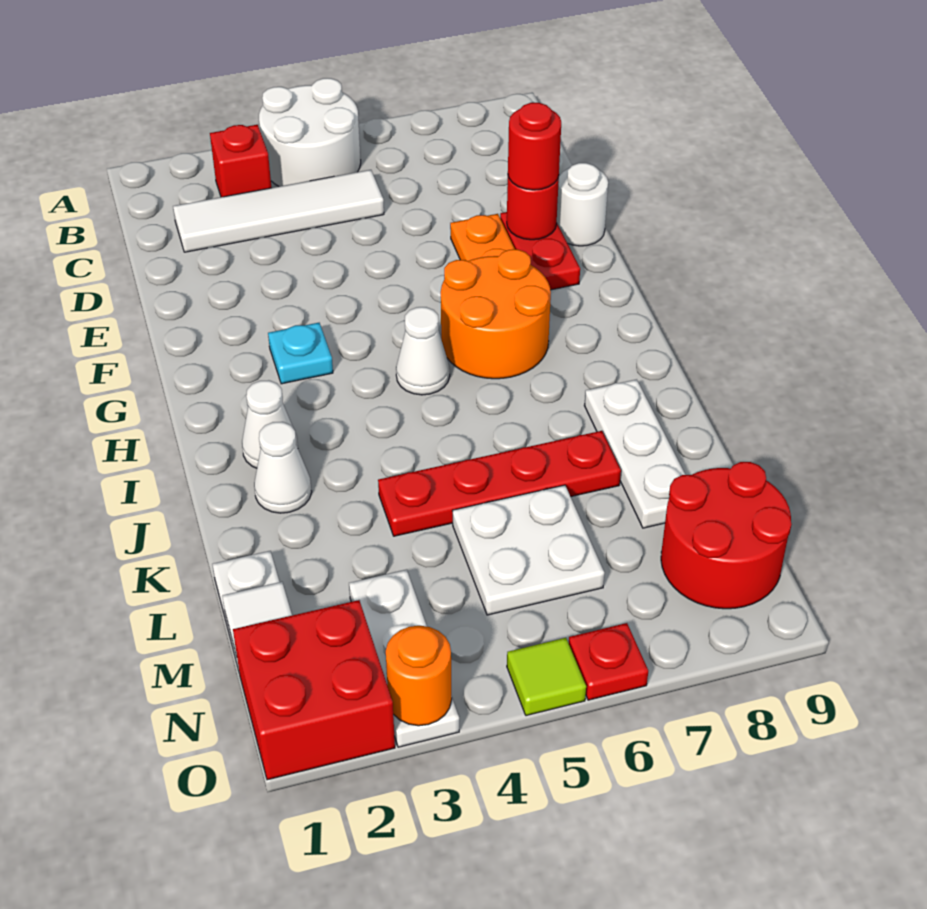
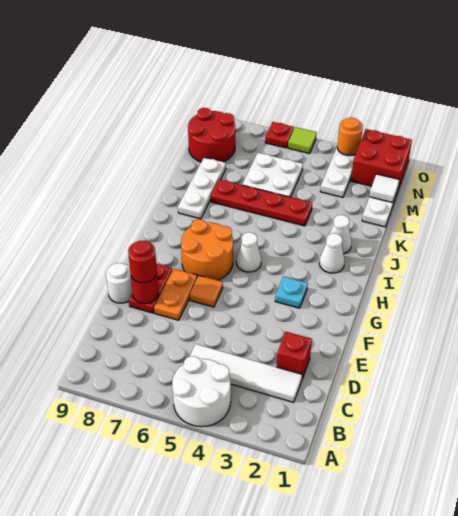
red 1x1 brick [210,125,271,197] -> red 1x1 brick moved to [277,332,312,379]
none -> orange 1x1 tile [190,275,223,307]

